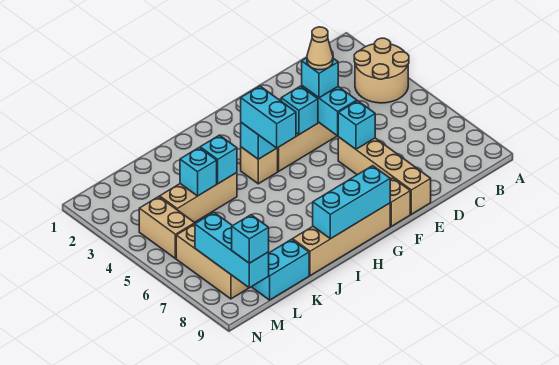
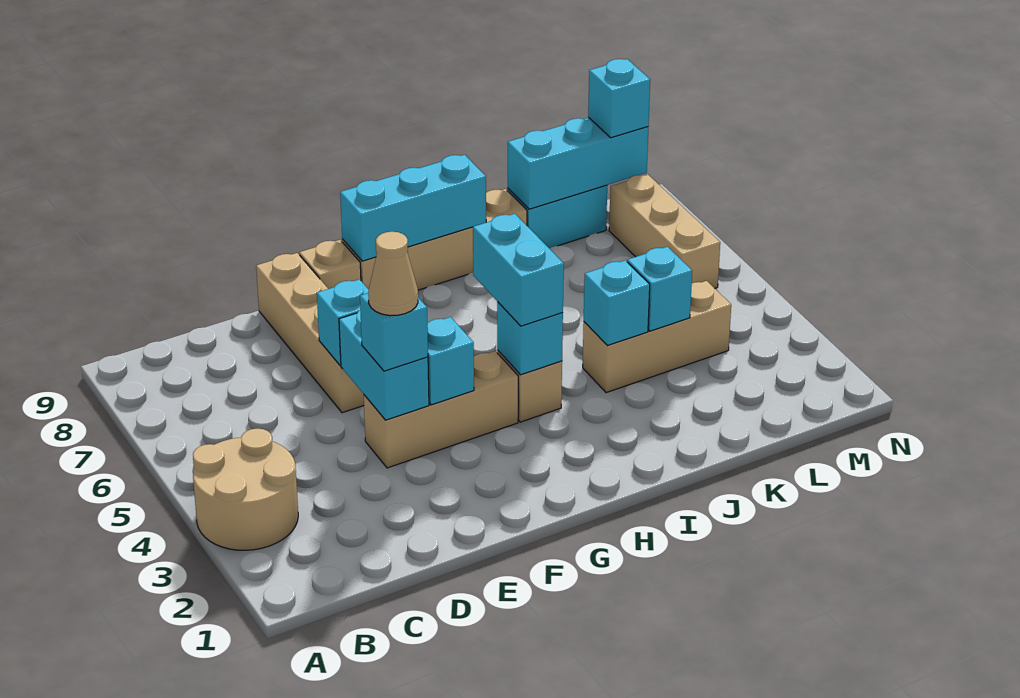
tan 1x2 brick [139,197,195,259] -> none
cyan 1x3 brick [195,213,269,288] -> cyan 1x3 brick turned to [508,117,648,209]

